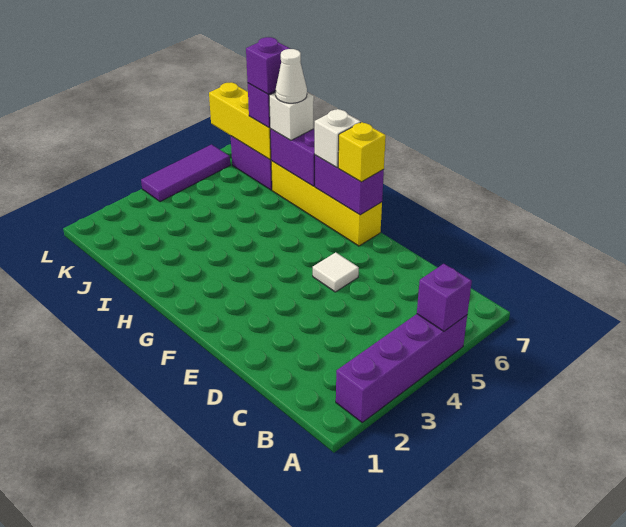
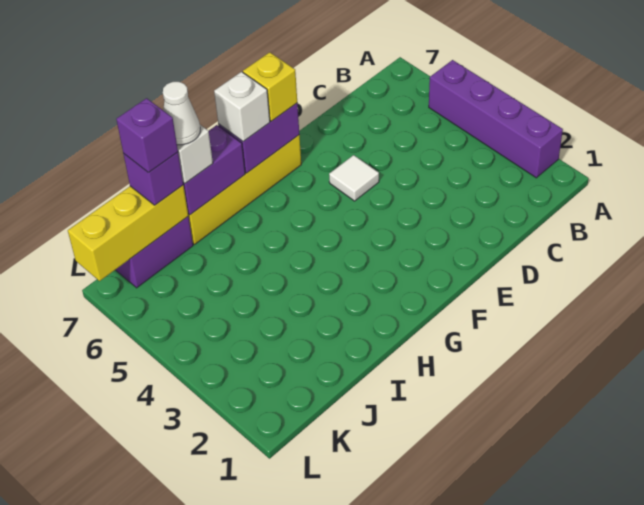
purple 1x1 brick [417,264,472,331] -> none
purple 1x3 tile [141,145,230,202] -> none

